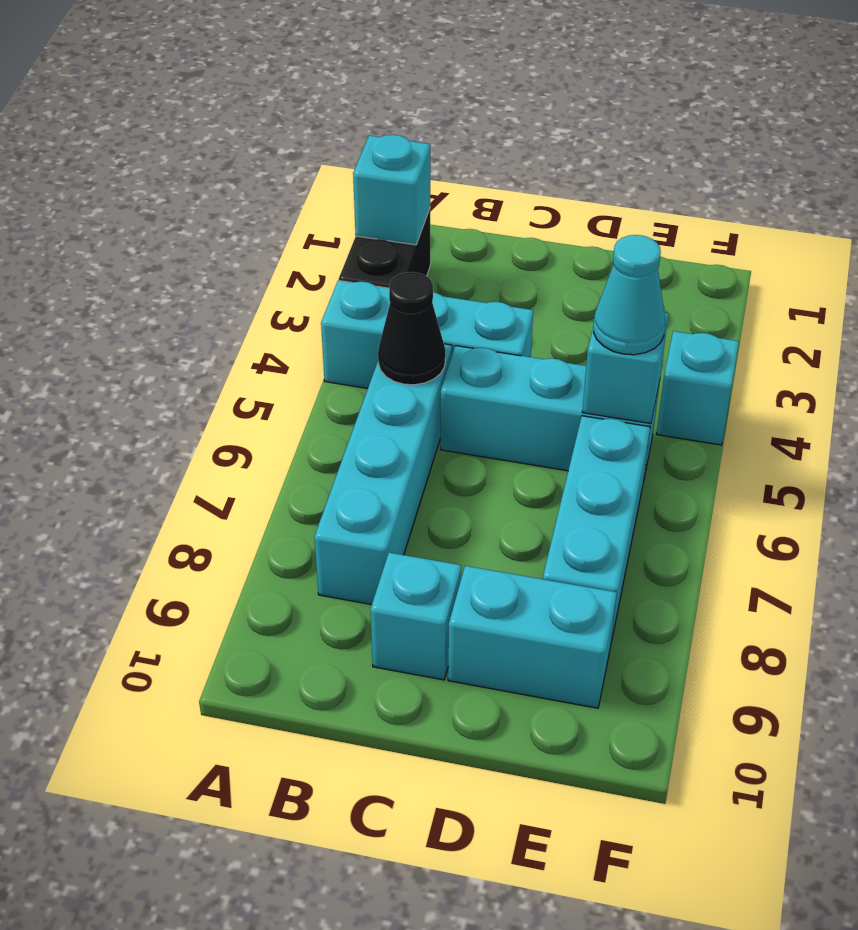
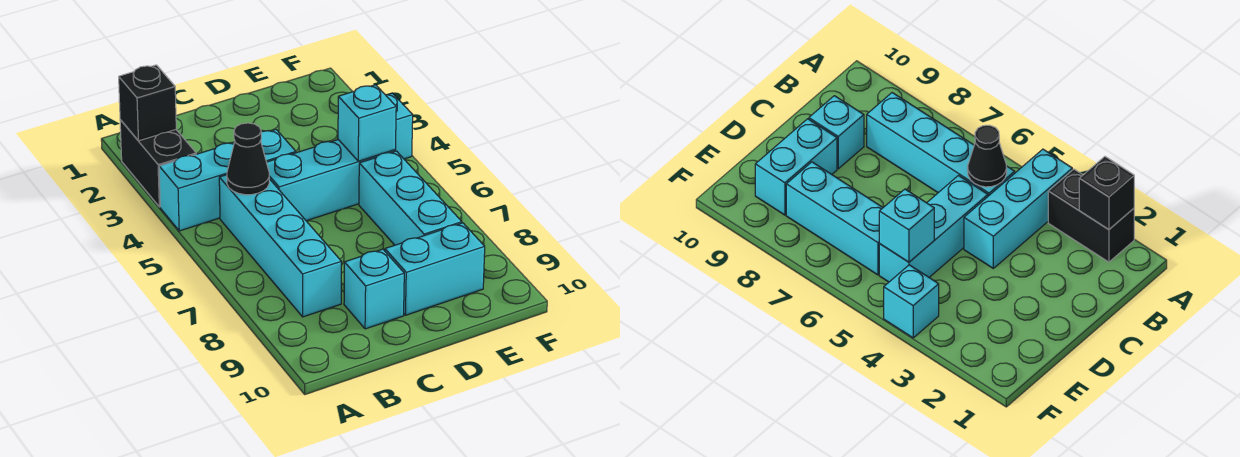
cyan 1x1 brick [353,135,430,245] -> black 1x1 brick [119,65,176,141]
cyan 1x1 cone [594,235,665,355] -> none

